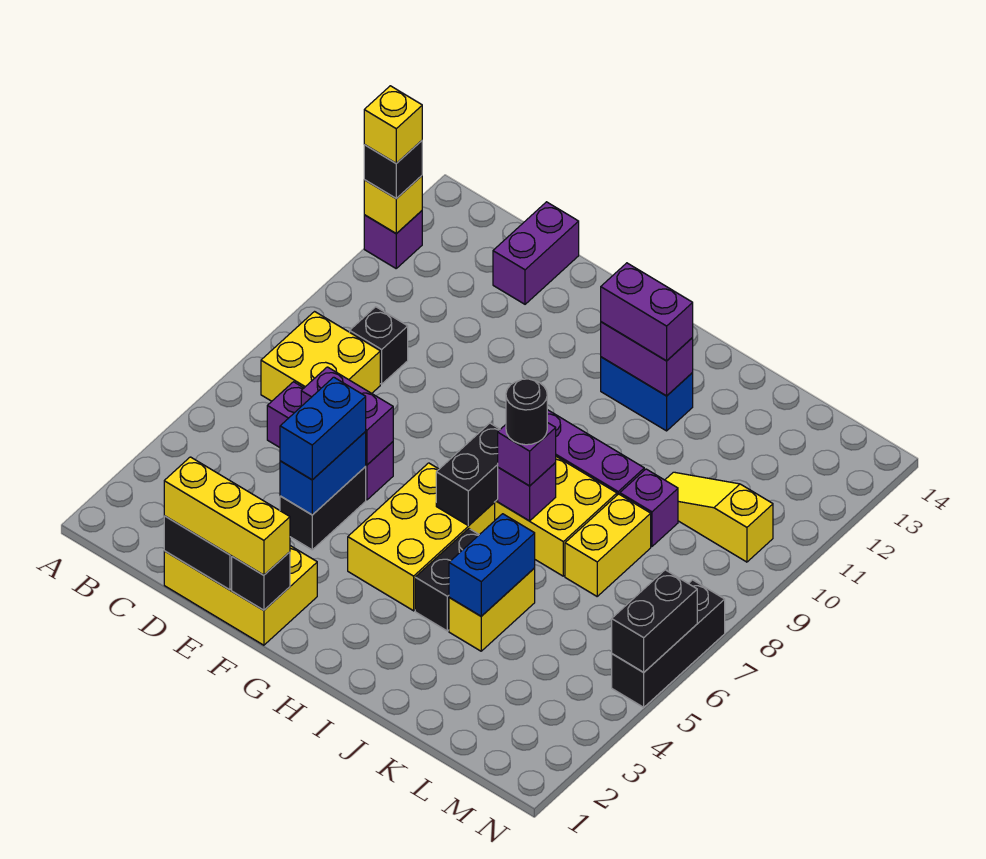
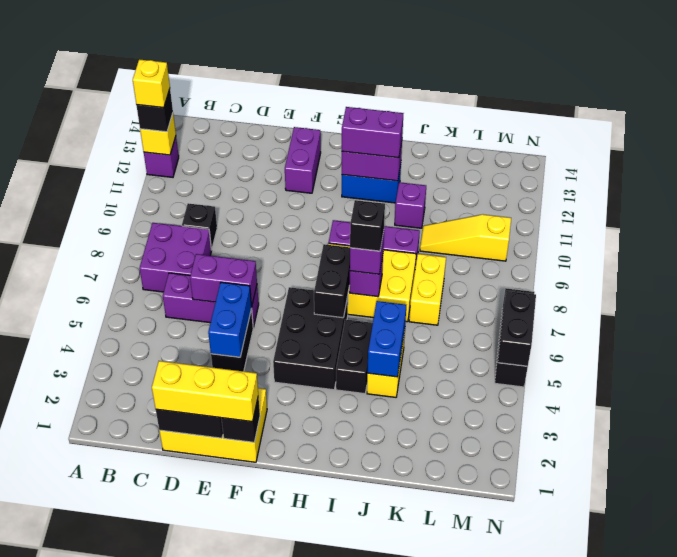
yellow 2x2 brick [261,312,380,401] -> purple 2x2 brick [139,223,212,292]
purple 1x2 brick [493,202,579,304] -> purple 1x2 brick moved to [285,127,321,193]
blue 1x2 brick [280,377,366,480] -> none
yellow 2x3 brick [348,463,495,611] -> black 2x3 brick [273,287,348,390]
black 1x1 round brick [506,379,547,445] -> black 1x1 brick [350,200,385,251]
purple 1x1 brick [620,469,678,546] -> purple 1x1 brick moved to [395,182,426,228]

